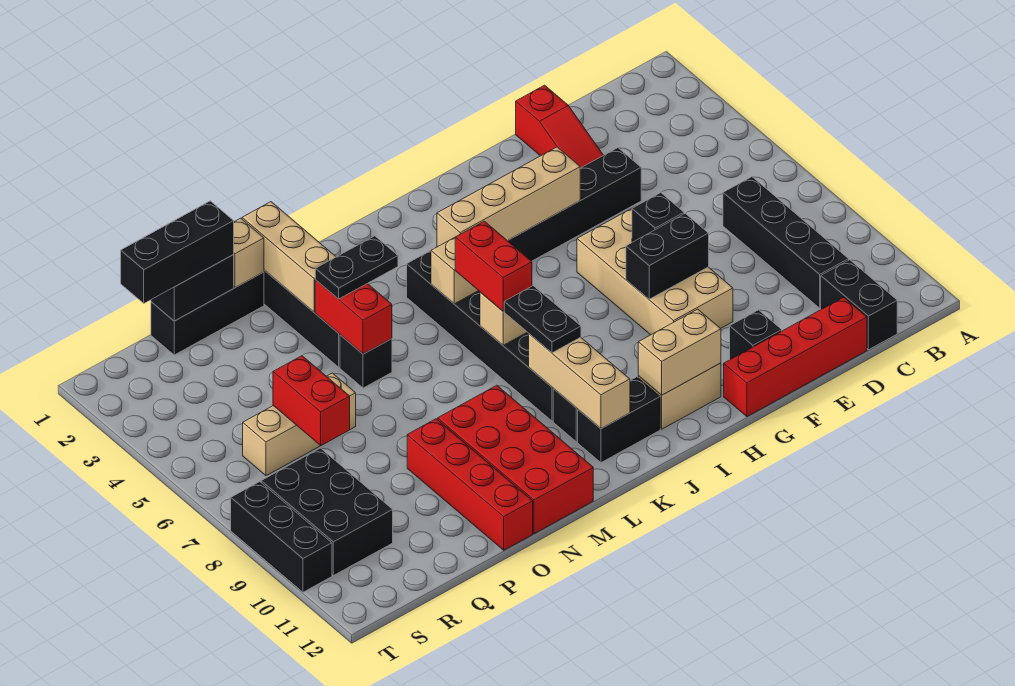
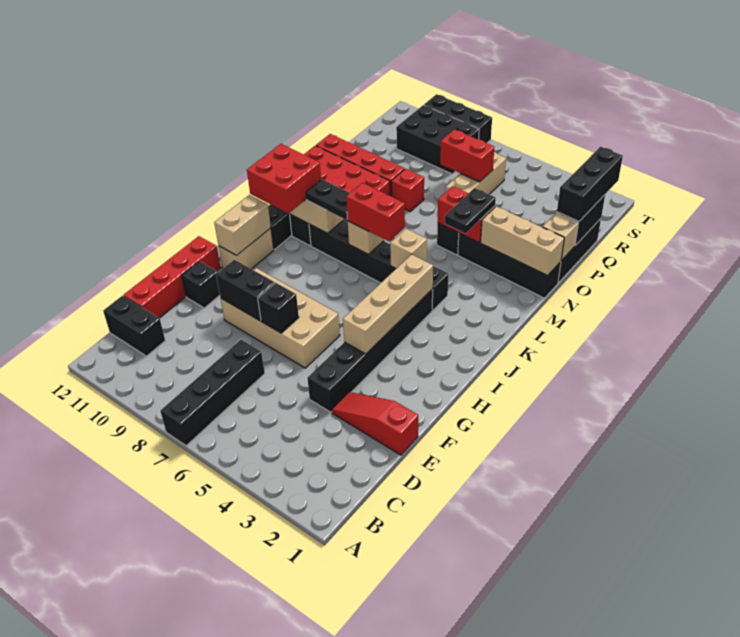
black 1x4 brick [723,177,849,308] -> black 1x4 brick turned to [160,340,265,446]
black 1x2 brick [626,214,709,299] -> black 1x2 brick turned to [216,260,275,321]
none -> red 2x2 brick [247,144,321,213]
none -> red 1x1 brick [391,169,424,211]

